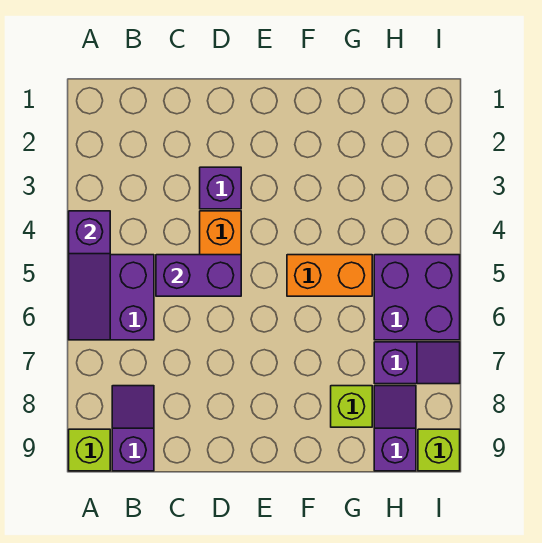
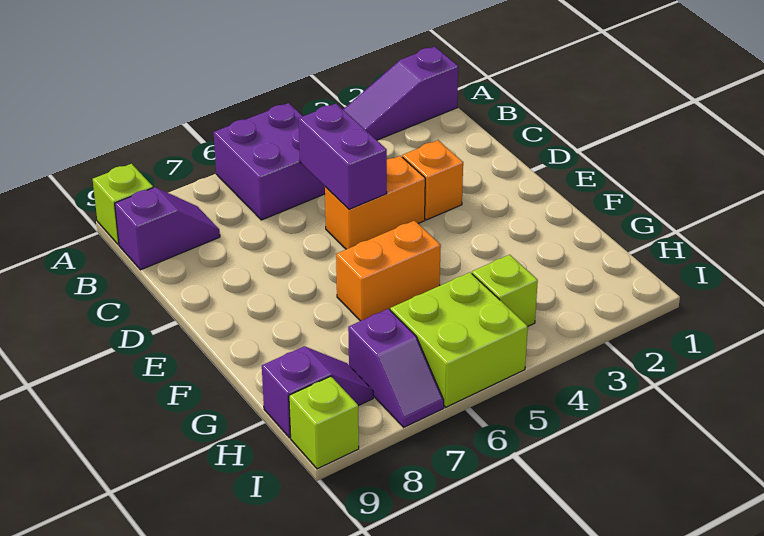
purple 1x3 slope [69,211,110,340] -> purple 1x3 slope moved to [343,47,458,140]
purple 1x1 brick [200,167,241,209] -> orange 1x1 brick [402,140,463,220]
orange 1x2 brick [287,255,372,296] -> orange 1x2 brick turned to [336,220,441,321]
lime 1x1 brick [331,386,372,427] -> lime 1x1 brick moved to [472,255,538,326]
purple 2x2 brick [374,255,460,340] -> lime 2x2 brick [390,272,528,407]

